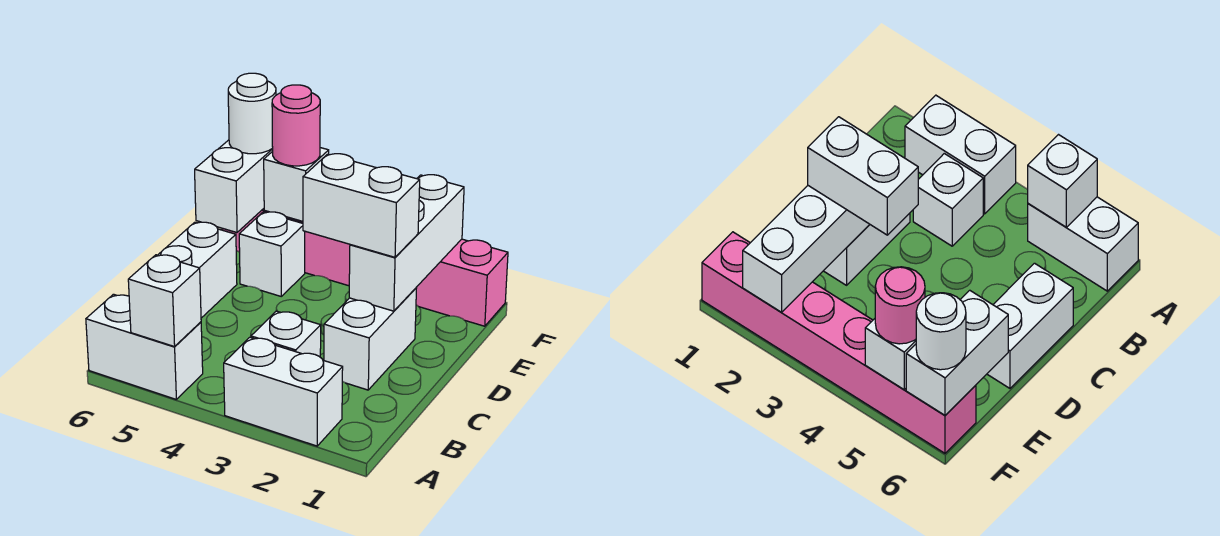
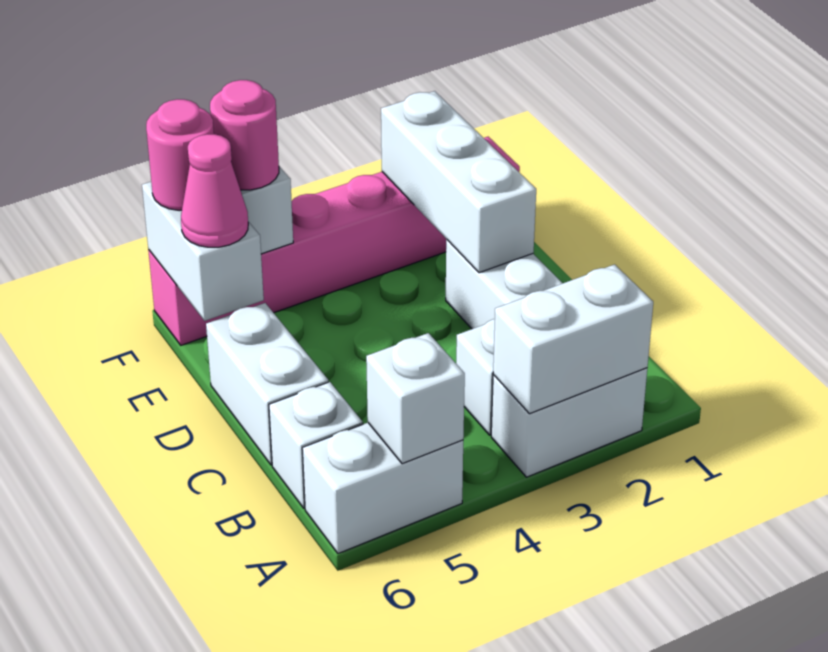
white 1x2 brick [303,154,420,257] -> white 1x2 brick moved to [493,265,653,414]
white 1x1 brick [239,212,305,296] -> white 1x1 brick moved to [269,382,363,508]
none -> pink 1x1 cone [181,134,248,247]
white 1x1 round brick [228,73,276,154] -> pink 1x1 round brick [146,99,214,211]

